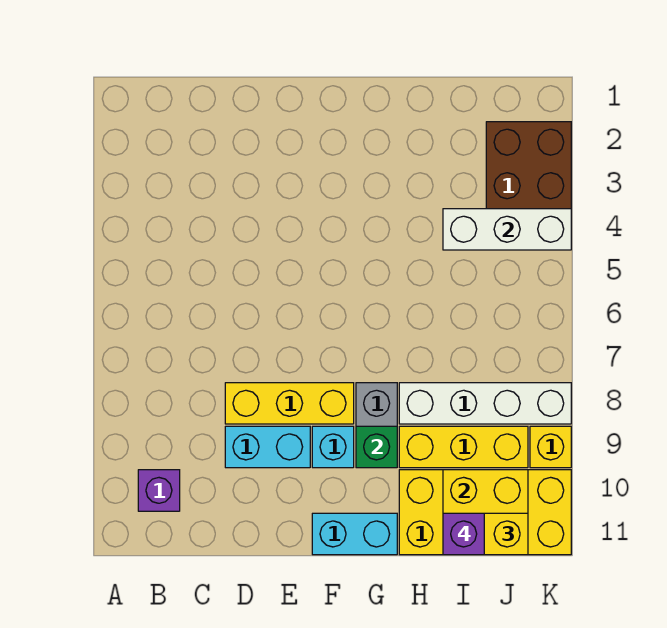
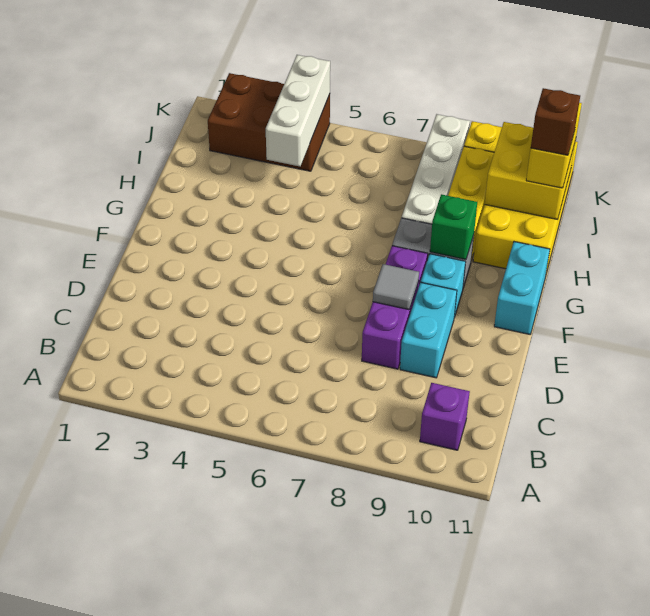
yellow 1x3 brick [225,383,354,424] -> purple 1x3 brick [362,246,428,369]
none -> grey 1x1 tile [373,264,419,310]
purple 1x1 brick [443,513,484,555] -> brown 1x1 brick [531,88,580,155]

